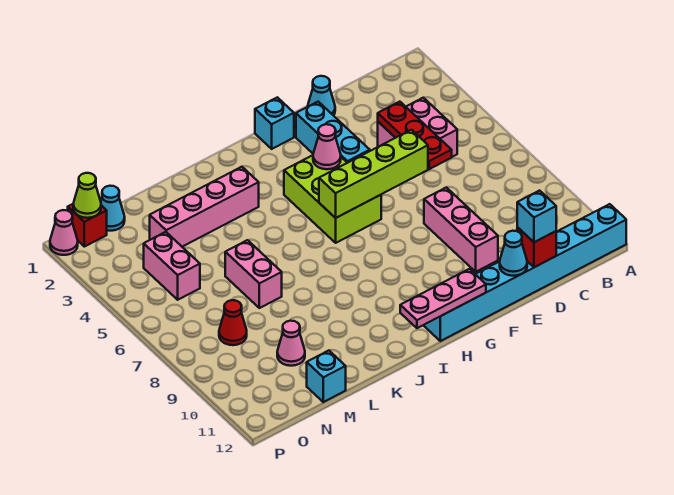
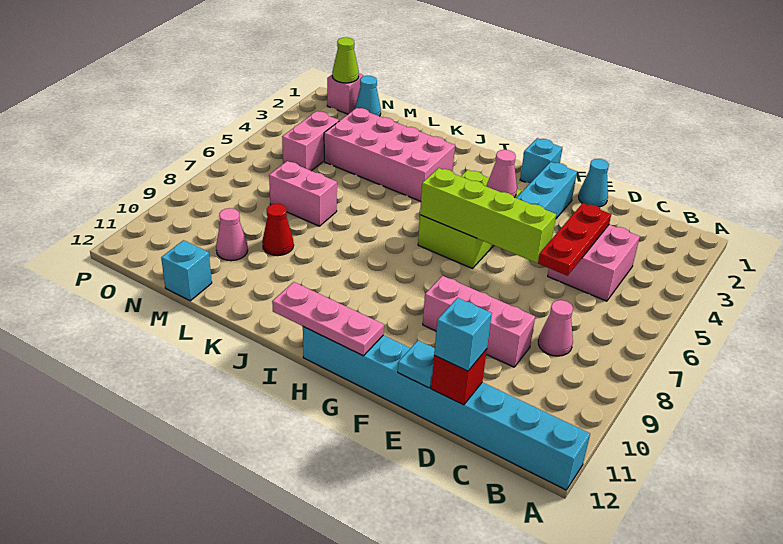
pink 1x3 brick [424,187,498,272] -> pink 1x3 brick turned to [423,276,535,367]
cyan 1x1 cone [500,231,527,276] -> cyan 1x1 plate [398,340,435,388]
pink 1x4 brick [150,167,259,247] -> pink 2x4 brick [324,108,455,201]
pink 1x2 brick [225,240,282,308] -> pink 1x2 brick turned to [269,161,337,226]
red 1x1 cone [219,300,247,345] -> red 1x1 cone moved to [262,204,294,256]
red 1x1 brick [68,204,107,247] -> pink 1x1 brick [327,74,364,114]
pink 1x1 cone [50,210,78,255] -> pink 1x1 cone moved to [538,300,573,356]

